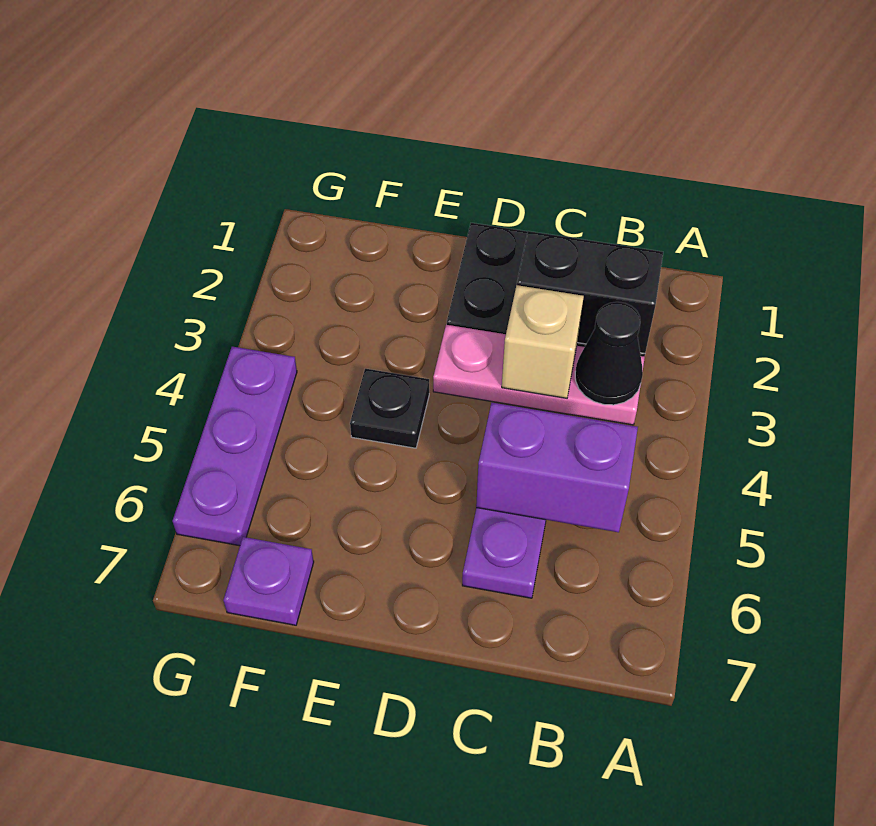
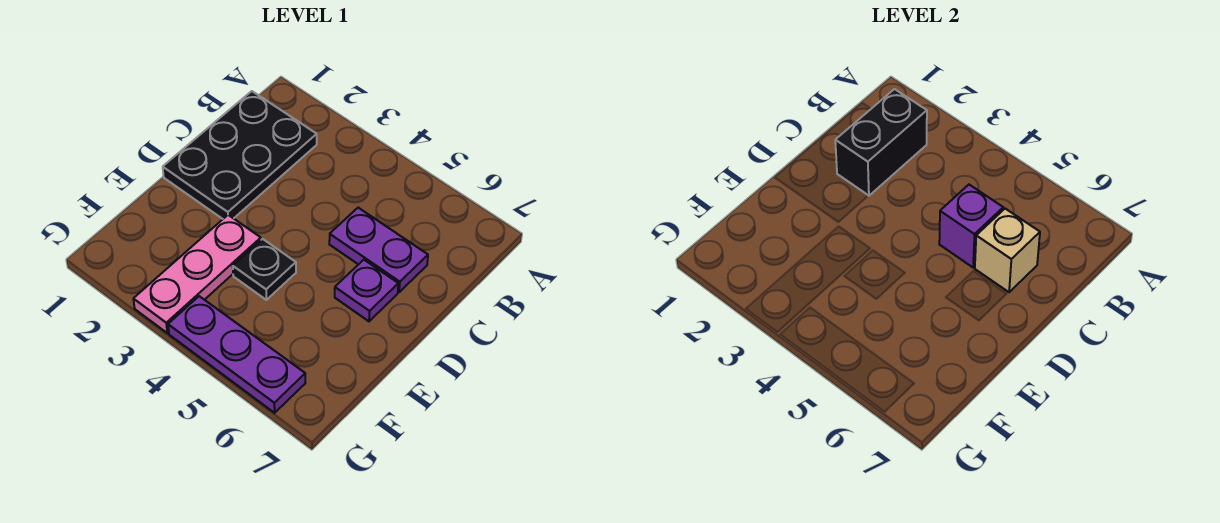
pink 1x3 plate [433,325,645,425] -> pink 1x3 plate moved to [133,215,261,333]
black 1x1 cone [575,302,643,405] -> none
purple 1x2 brick [476,403,638,532] -> purple 1x1 brick [939,185,1003,267]
tan 1x1 brick [502,285,584,398] -> tan 1x1 brick moved to [975,209,1040,292]
purple 1x1 plate [224,537,314,625] -> purple 1x1 plate moved to [335,260,398,321]

